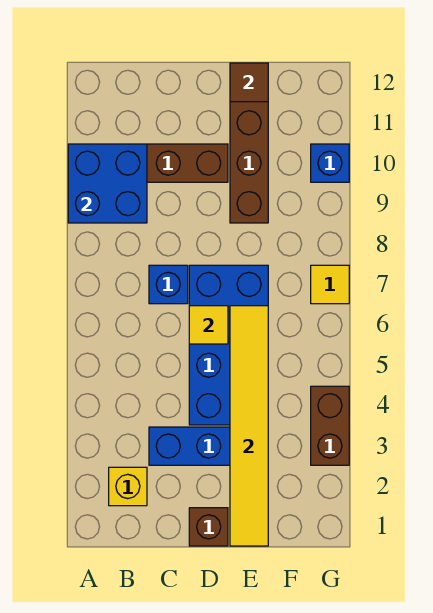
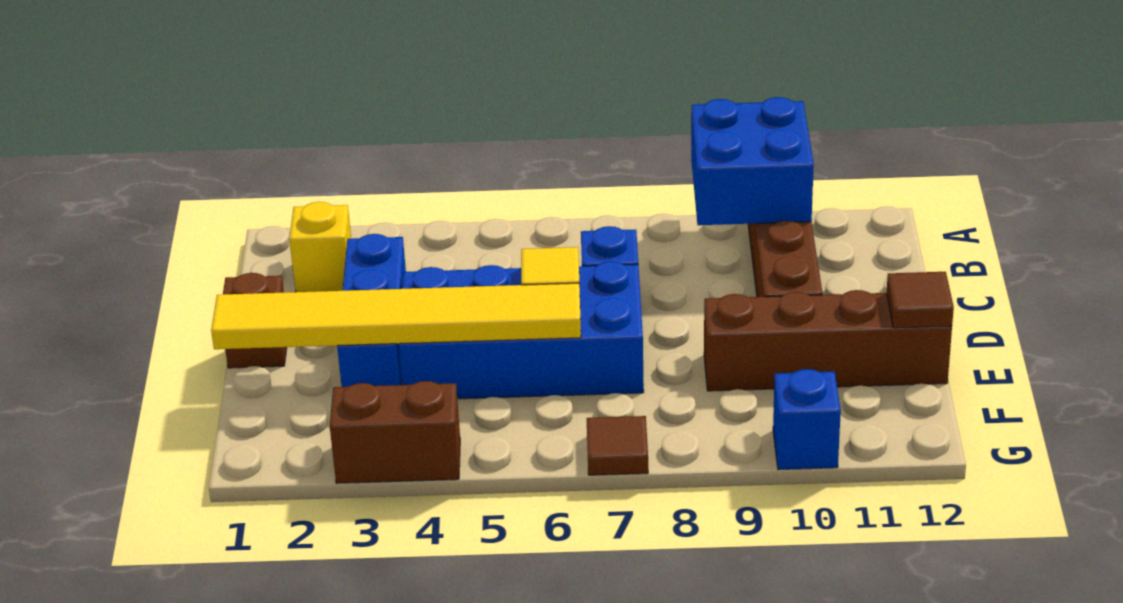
yellow 1x1 tile [311,265,349,304] -> brown 1x1 tile [587,416,648,475]

